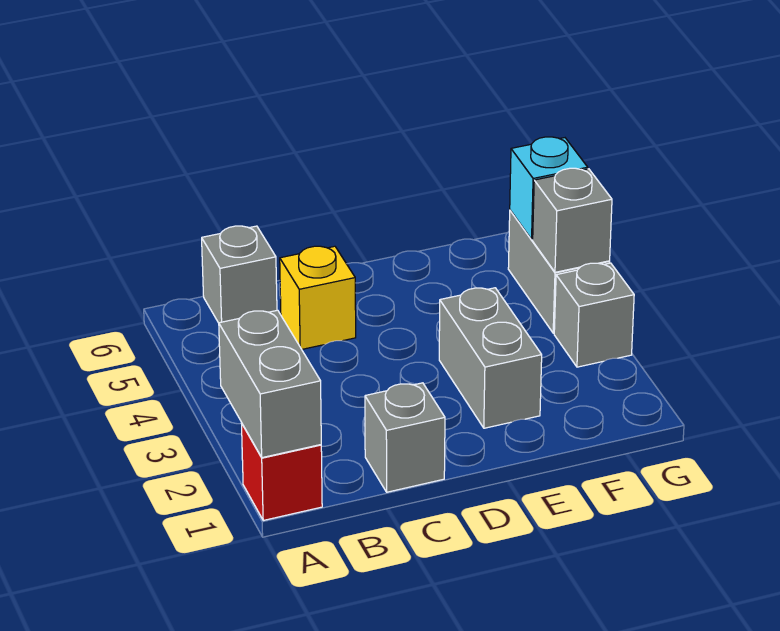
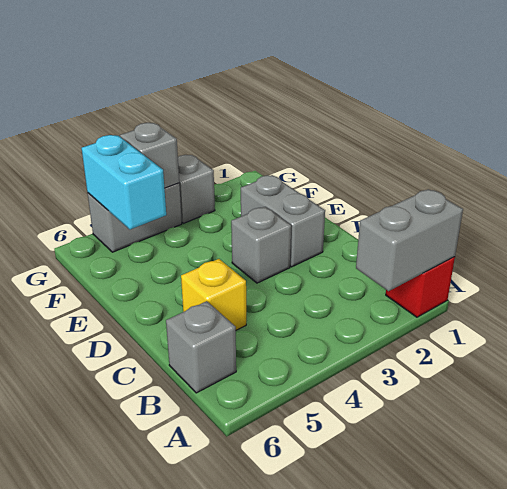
grey 1x1 brick [365,383,445,492] -> grey 1x1 brick moved to [231,207,291,283]
grey 1x2 brick [439,288,542,428] -> grey 1x2 brick turned to [241,175,325,267]
cyan 1x1 brick [510,137,588,240] -> cyan 1x2 brick [82,135,166,229]

